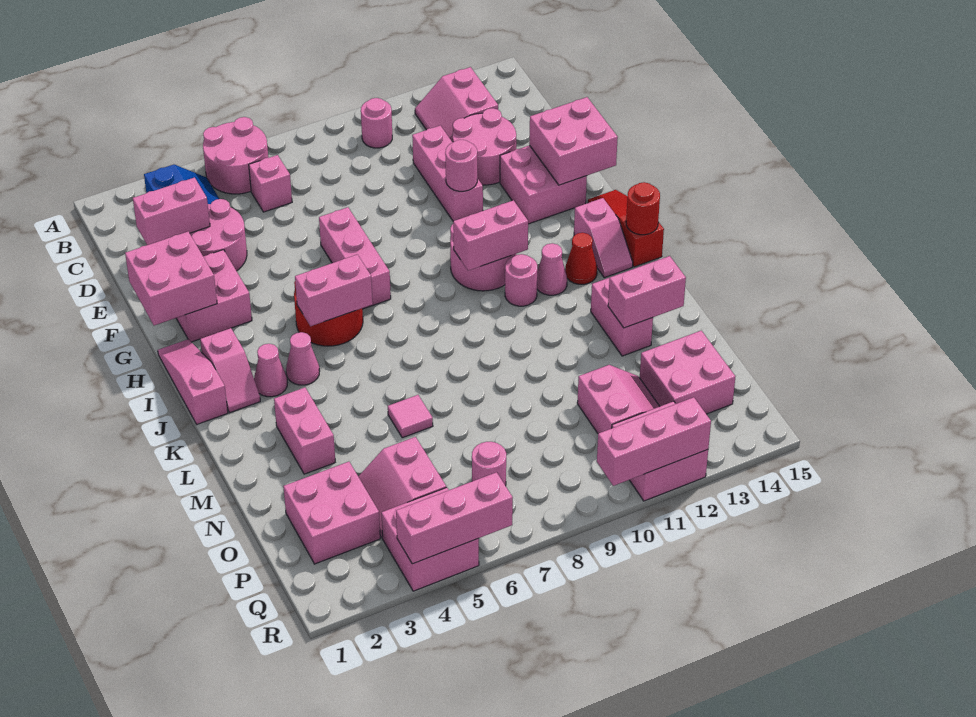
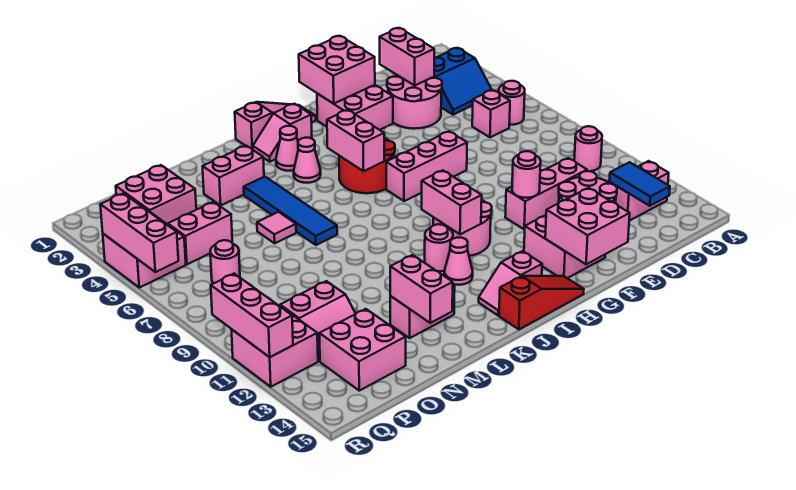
pink 2x2 round brick [203,117,268,194] -> pink 1x1 round brick [499,81,525,125]
none -> blue 1x2 tile [609,162,670,206]
red 1x1 cone [565,233,597,284] -> none
red 1x1 round brick [626,182,660,235] -> none
none -> blue 1x4 tile [244,177,337,245]

